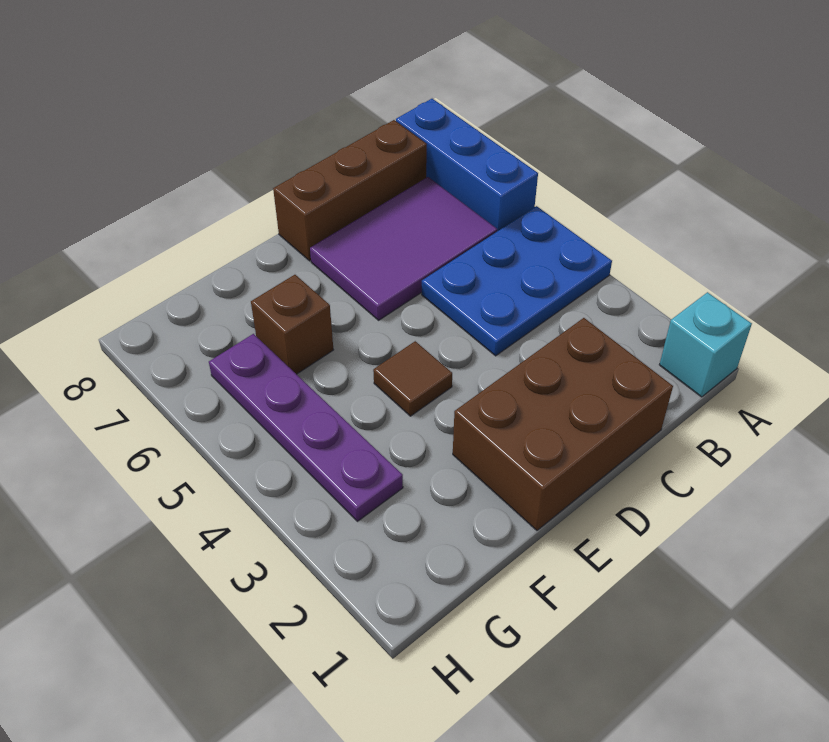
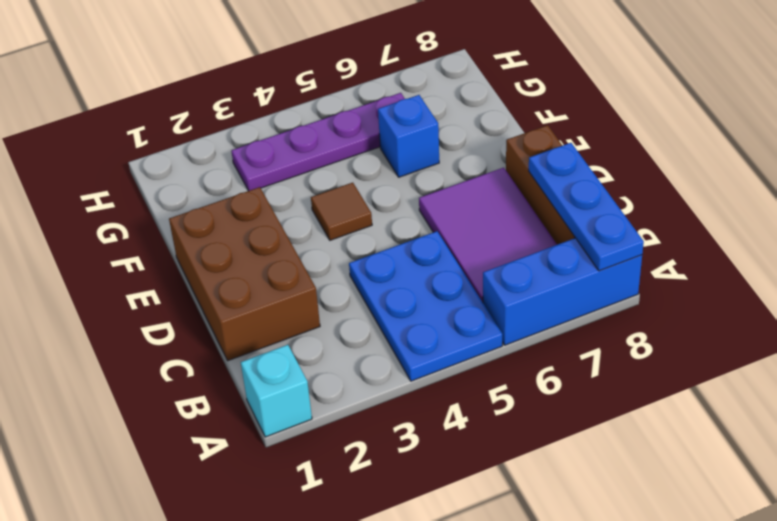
none -> blue 1x3 plate [529,143,644,271]
brown 1x1 brick [251,275,333,374] -> blue 1x1 brick [378,95,439,177]

